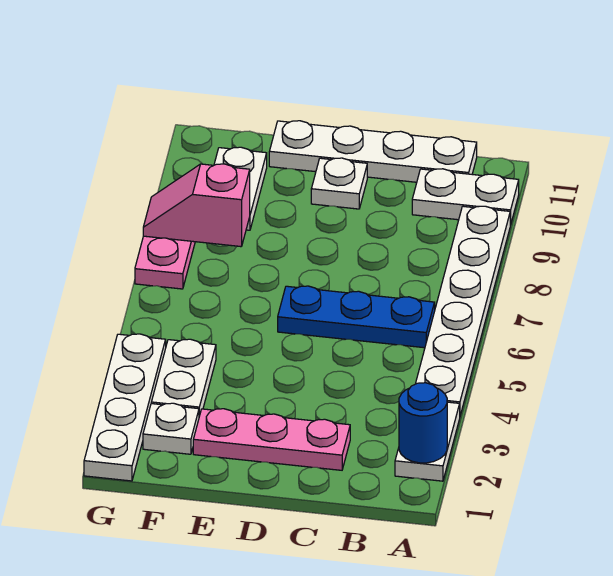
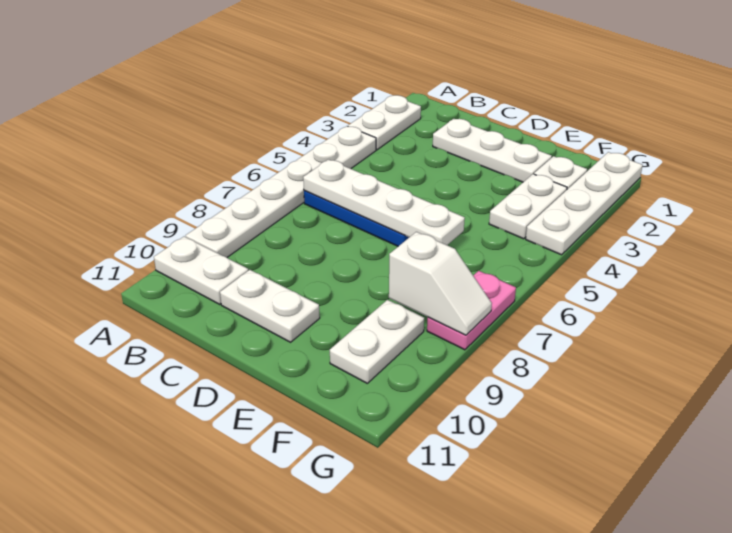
blue 1x1 round brick [399,383,447,463] -> none
white 1x4 plate [269,121,477,182] -> white 1x4 plate moved to [303,159,465,245]
pink 1x3 plate [193,409,350,470] -> white 1x3 plate [433,119,552,182]
white 1x1 plate [311,158,367,209] -> white 1x2 plate [220,270,320,342]
pink 1x2 slope [143,164,250,247] -> white 1x2 slope [389,232,492,335]

